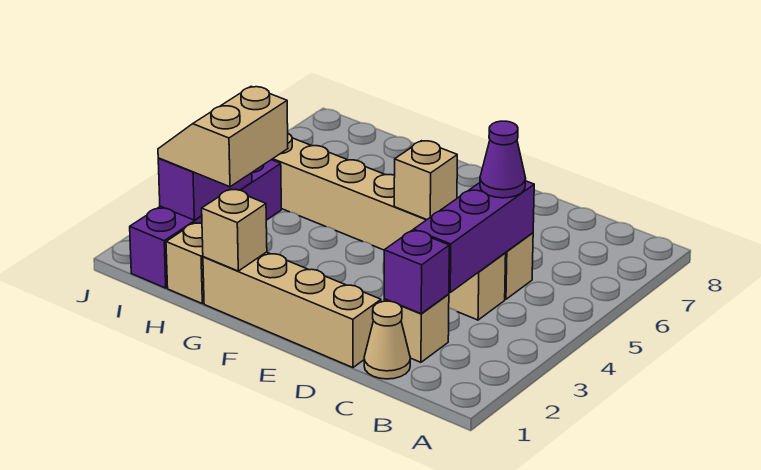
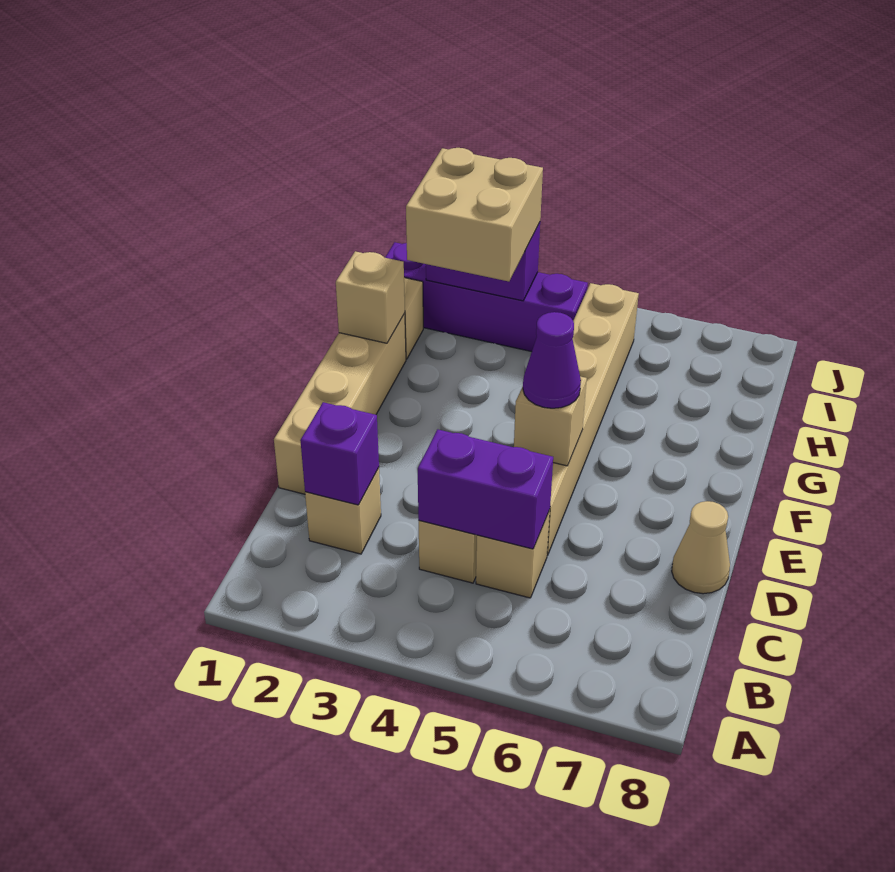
tan 1x1 cone [364,301,410,379] -> tan 1x1 cone moved to [672,501,730,594]
purple 1x3 brick [414,181,534,292] -> purple 1x2 brick [418,429,553,549]
purple 1x1 cone [480,121,526,198] -> purple 1x1 cone moved to [523,312,581,408]
tan 2x2 slope [158,87,288,187] -> tan 2x2 brick [406,148,543,281]

